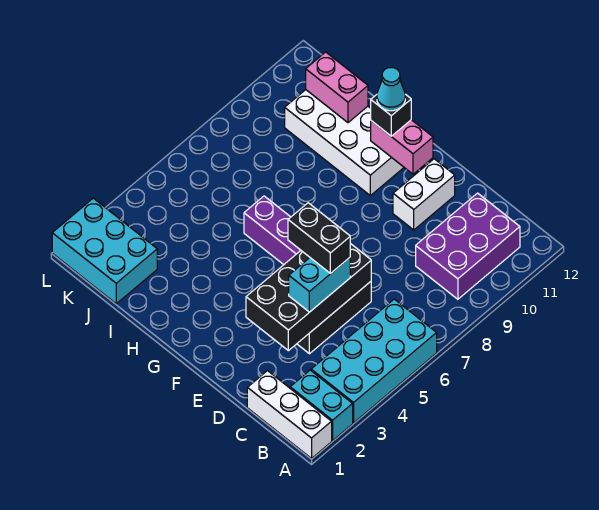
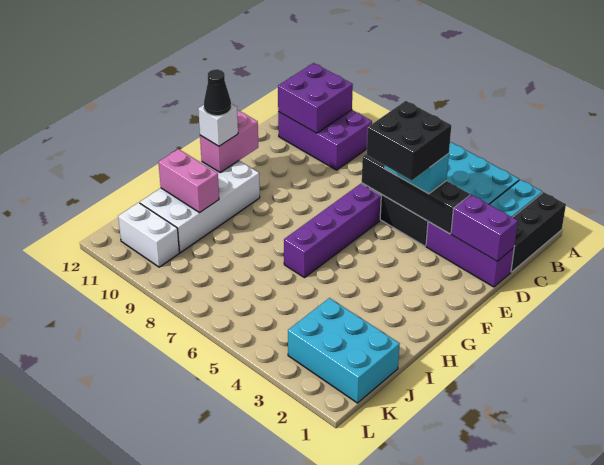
white 1x3 brick [247,371,332,458] -> black 1x3 brick [511,192,566,272]
none -> purple 2x2 brick [278,63,353,133]
none -> purple 1x3 brick [426,222,514,287]
none -> purple 1x2 brick [451,195,518,261]
black 2x4 brick [246,243,371,351] -> black 1x4 brick [362,154,470,234]
black 1x2 brick [288,203,350,273] -> black 2x2 brick [367,101,451,180]
white 1x2 brick [393,159,455,230] -> white 1x2 brick moved to [118,203,179,267]
black 1x1 brick [371,94,411,136] -> white 1x1 brick [198,104,238,146]
cyan 1x1 cone [377,68,405,111] -> black 1x1 cone [204,69,231,116]
pink 1x2 brick [306,52,368,123] -> pink 1x2 brick turned to [158,149,219,213]
cyan 2x3 brick [52,198,157,304] -> cyan 2x3 brick turned to [288,298,400,403]

